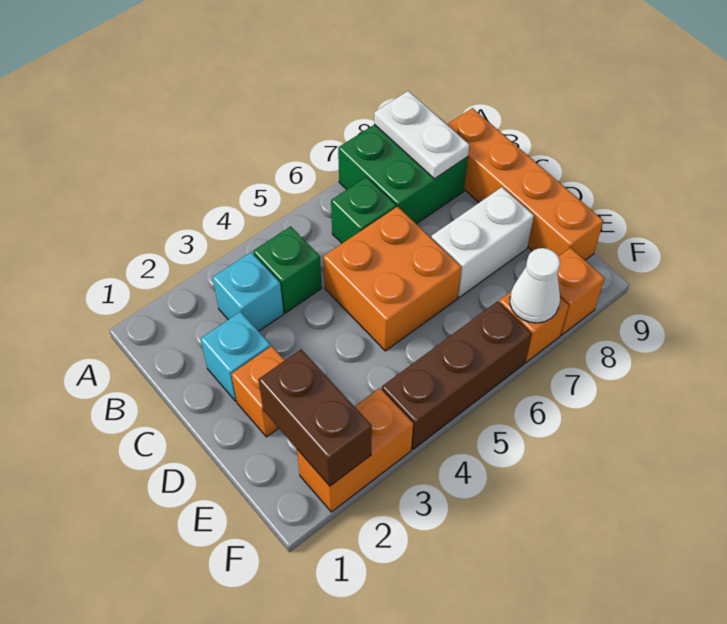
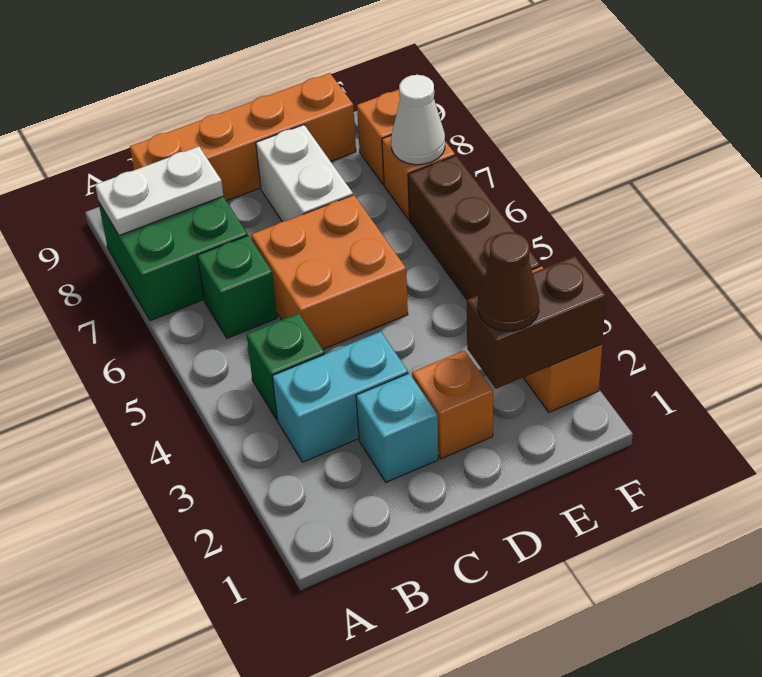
cyan 1x1 brick [213,252,284,331] -> cyan 1x2 brick [272,332,408,462]
none -> brown 1x1 cone [478,232,539,331]

